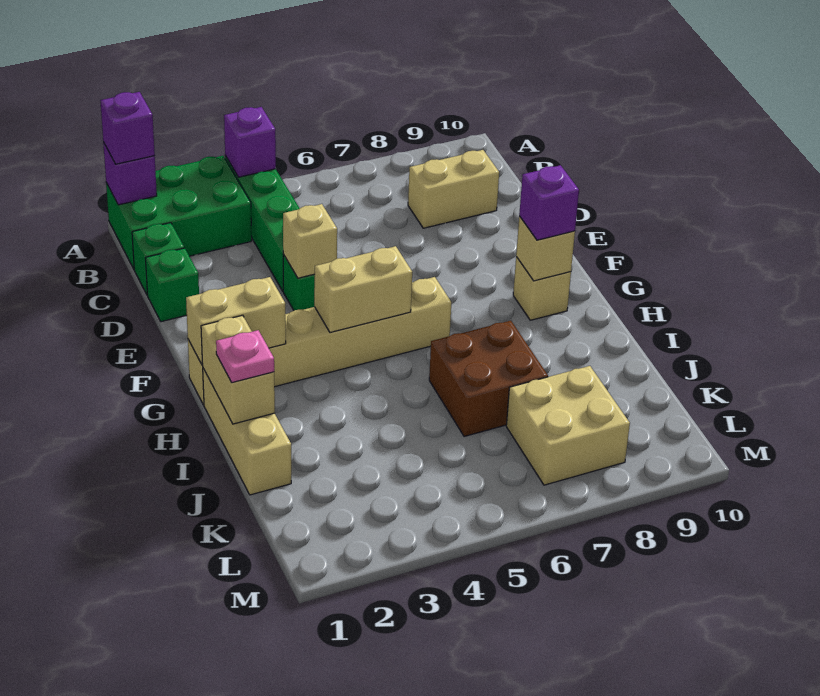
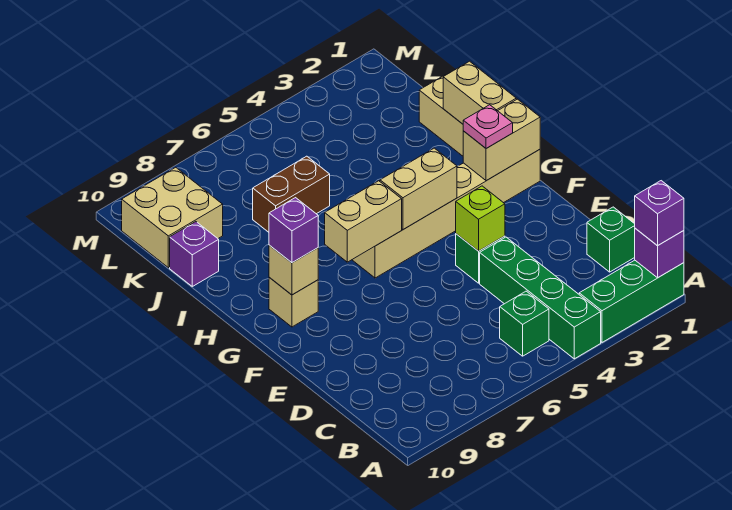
green 2x3 brick [106,156,252,269] -> green 1x3 brick [579,260,684,342]
purple 1x1 brick [224,107,276,177] -> purple 1x1 brick moved to [170,222,219,286]
tan 1x2 brick [408,150,499,228] -> tan 1x2 brick moved to [325,181,402,262]
green 1x1 brick [145,248,199,322] -> green 1x1 brick moved to [500,291,549,356]
tan 1x1 brick [283,204,337,278] -> lime 1x1 brick [456,186,505,251]
pink 1x1 plate [216,330,274,383] -> pink 1x1 plate moved to [463,105,513,149]
brown 2x2 brick [429,321,548,437] -> brown 1x2 brick [253,156,330,232]
tan 2x2 brick [506,366,630,485] -> tan 2x2 brick moved to [122,167,223,268]

